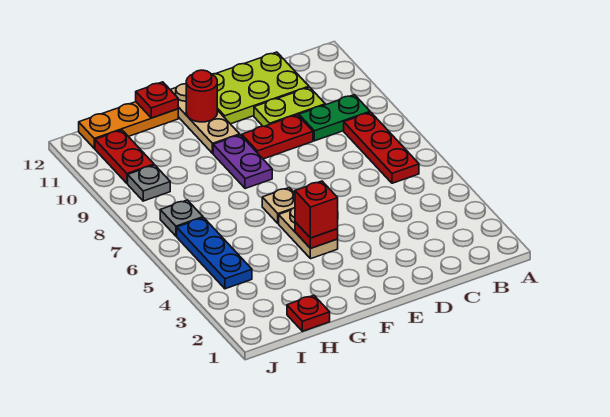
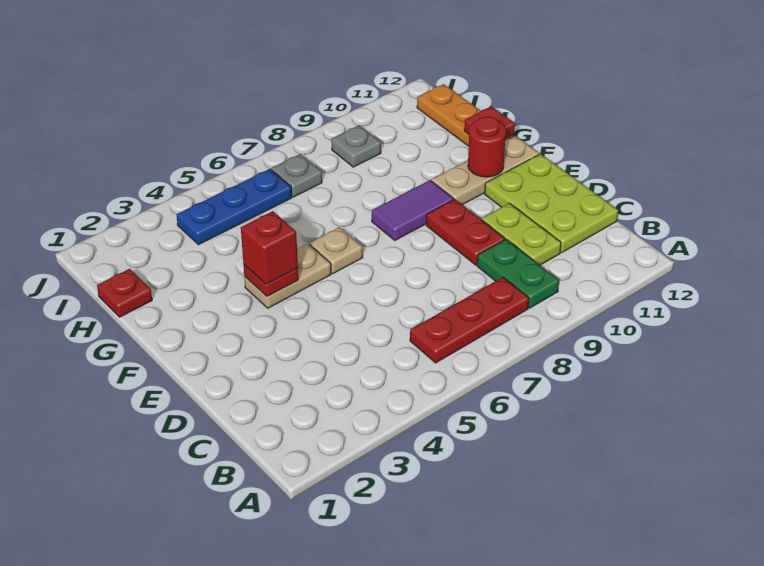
purple 1x2 plate [213,135,272,189] -> purple 1x2 tile [372,180,454,241]
red 1x2 plate [95,130,154,183] -> none

